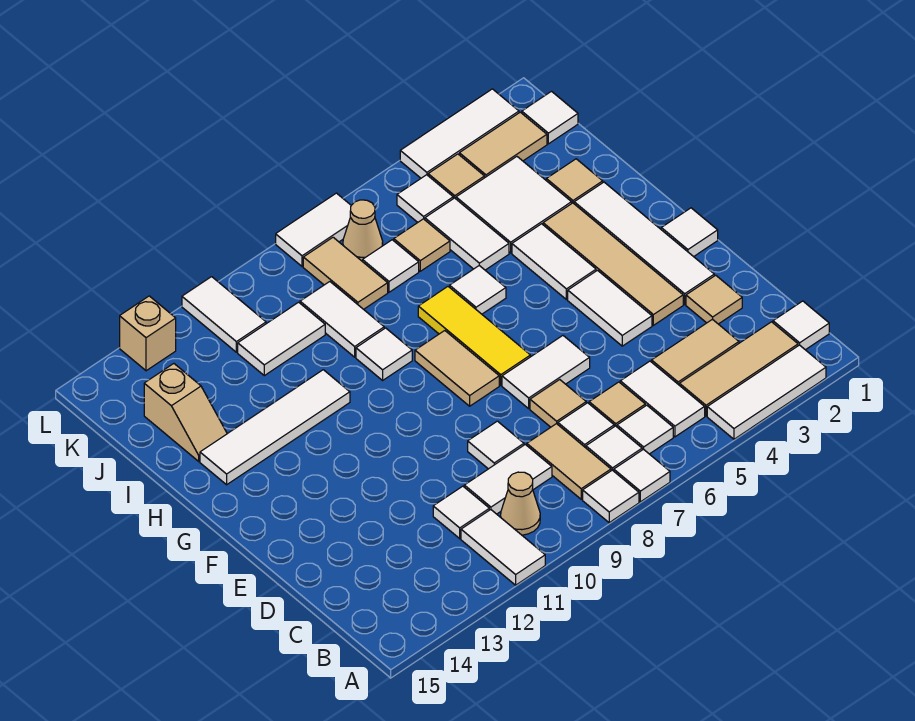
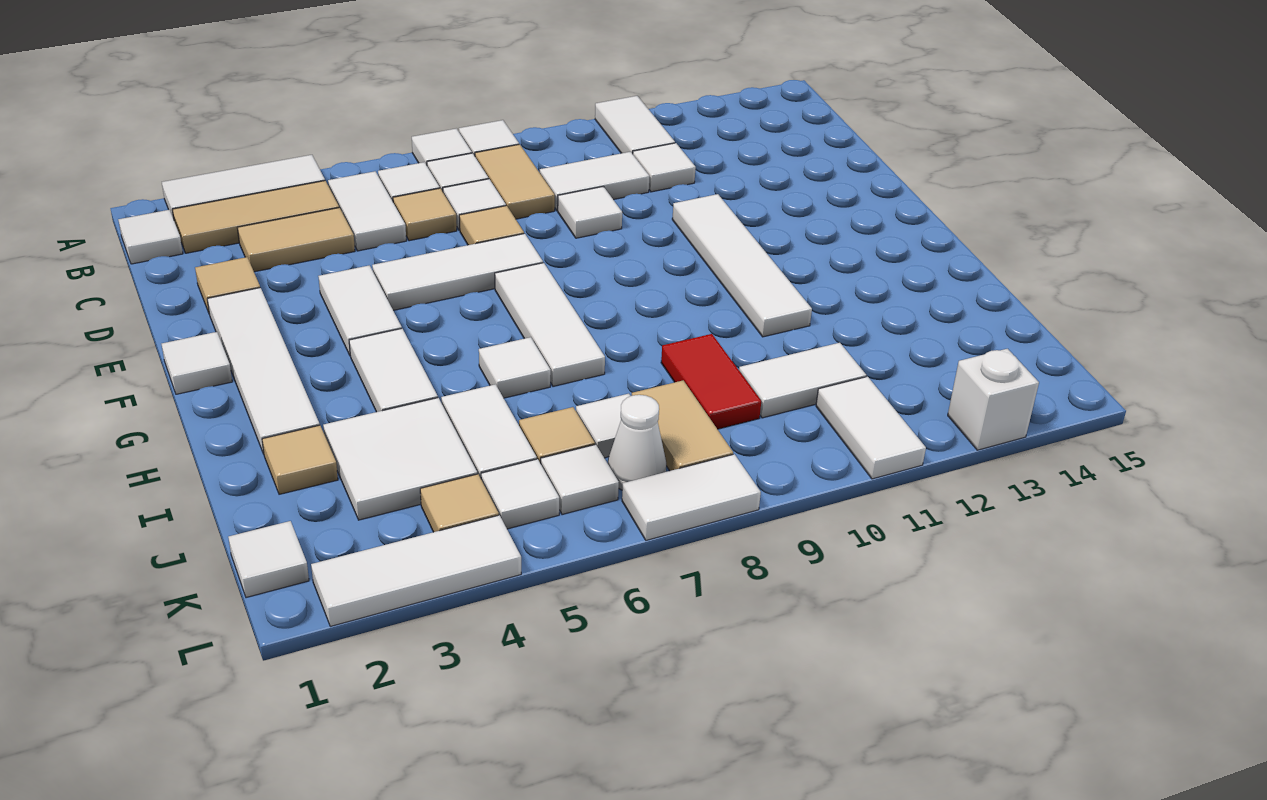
tan 1x1 cone [501,472,540,535] -> none
tan 1x4 tile [543,203,683,325] -> none
white 1x2 tile [502,336,590,408] -> white 1x3 tile [372,234,543,310]
yellow 1x3 tile [418,287,530,385] -> white 1x3 tile [495,263,605,386]
tan 1x2 tile [415,331,499,406] -> none
white 1x1 tile [356,328,412,380] -> white 1x1 tile moved to [541,445,619,515]
white 1x4 tile [200,370,350,485] -> white 1x4 tile turned to [672,194,812,337]
white 1x2 tile [300,282,384,357] -> red 1x2 tile [661,334,761,429]
tan 1x2 slope [144,364,227,461] -> none
tan 1x2 tile [459,112,547,178] -> none
tan 1x1 cone [343,200,383,262] -> white 1x1 cone [608,395,666,490]
tan 1x1 brick [120,296,176,371] -> white 1x1 brick [948,349,1039,450]

